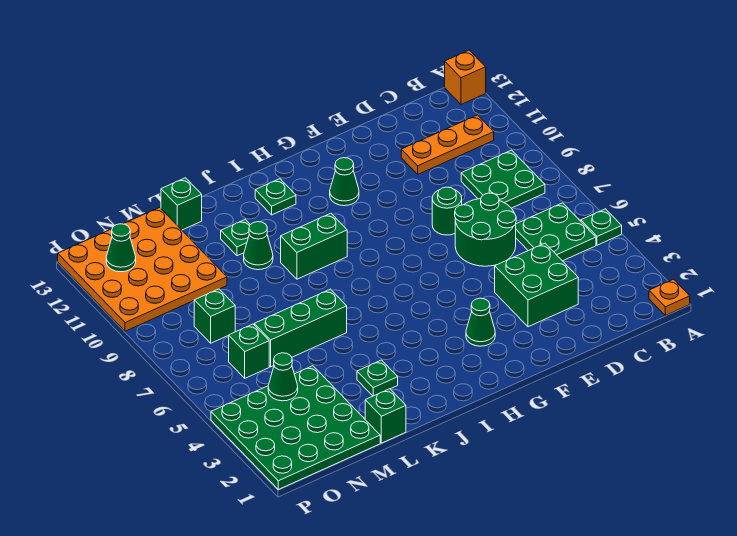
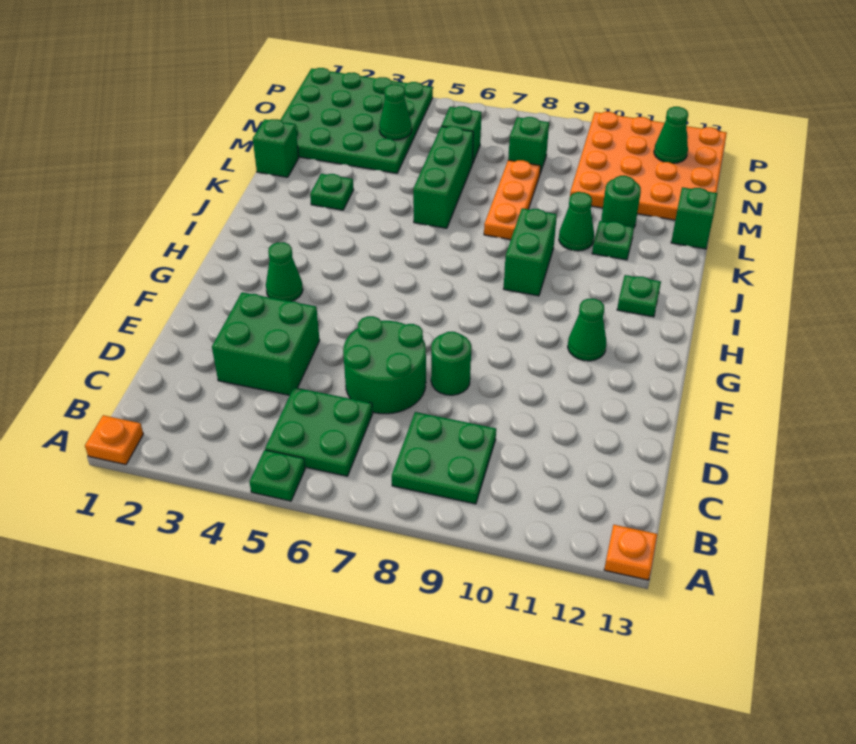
orange 1x1 brick [445,50,486,104] -> orange 1x1 plate [604,525,657,580]
orange 1x3 plate [401,115,494,174] -> orange 1x3 plate moved to [484,160,540,240]
none -> green 1x1 round brick [601,176,641,227]

